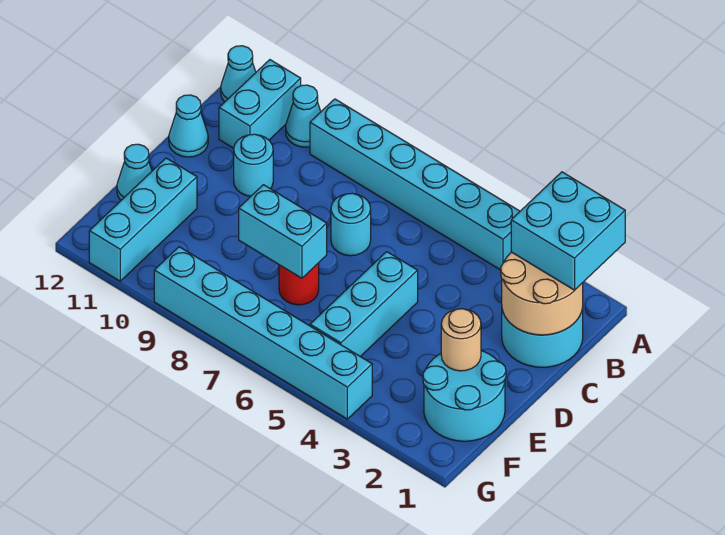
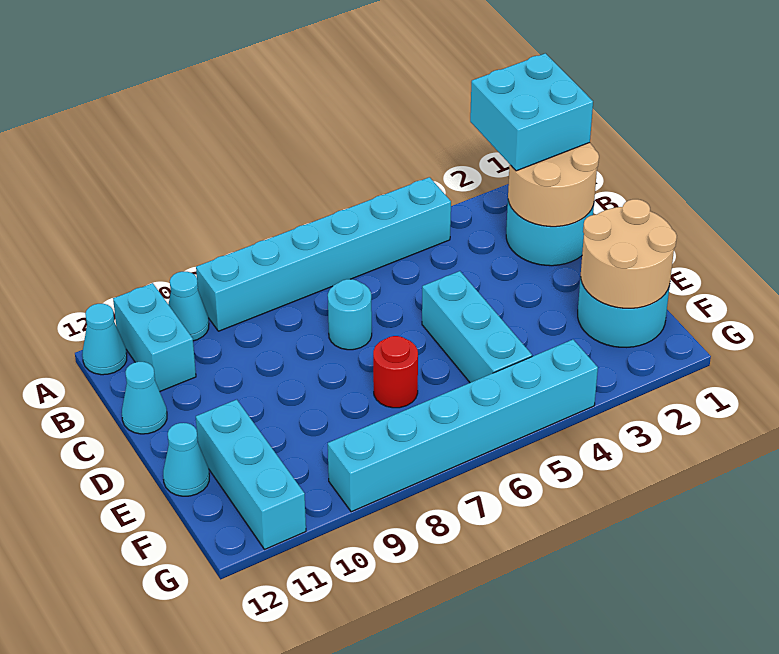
cyan 1x1 round brick [234,134,273,196] -> none
tan 1x1 round brick [441,309,481,371] -> tan 2x2 round brick [581,199,677,308]
cyan 1x2 brick [239,185,327,278] -> none

